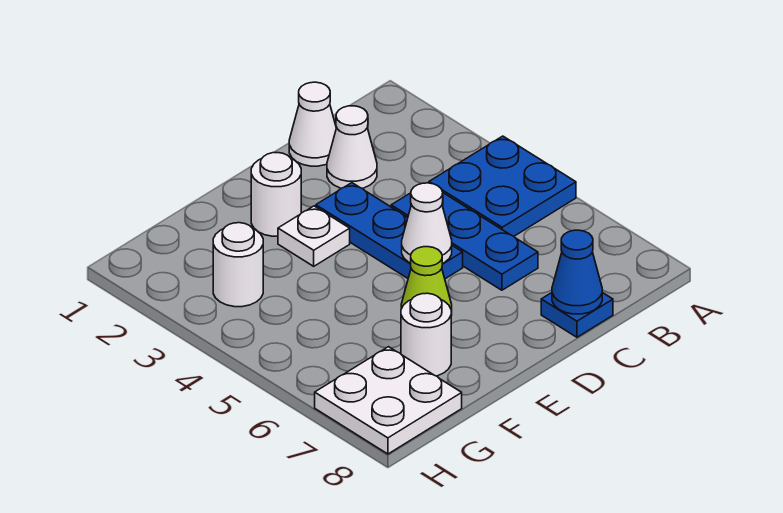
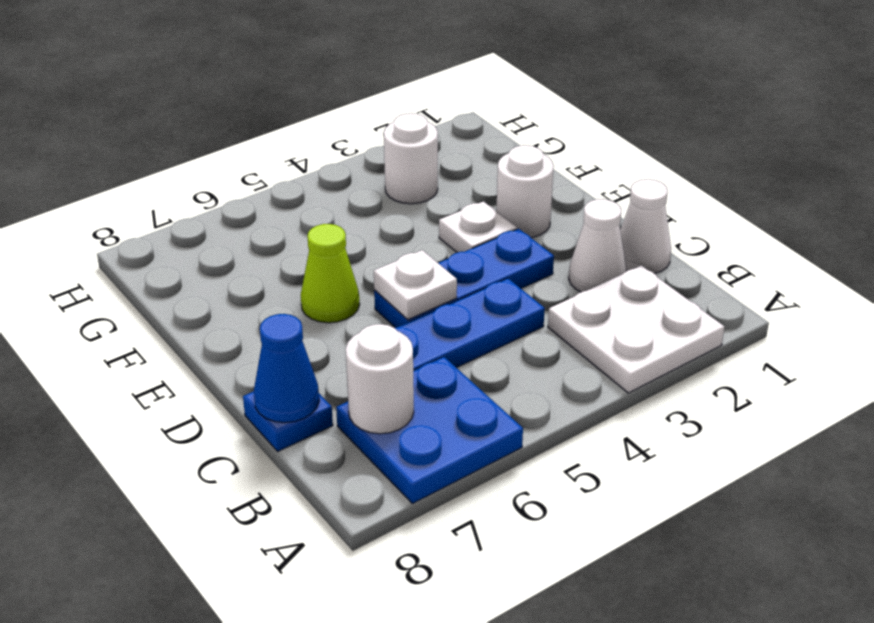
blue 2x2 plate [429,136,576,236] -> blue 2x2 plate moved to [336,357,523,504]
white 1x1 cone [402,183,452,263] -> white 1x1 plate [374,250,457,320]
white 1x1 round brick [401,293,451,376] -> white 1x1 round brick moved to [346,324,414,434]
white 2x2 plate [315,347,462,454] -> white 2x2 plate moved to [548,266,724,393]

